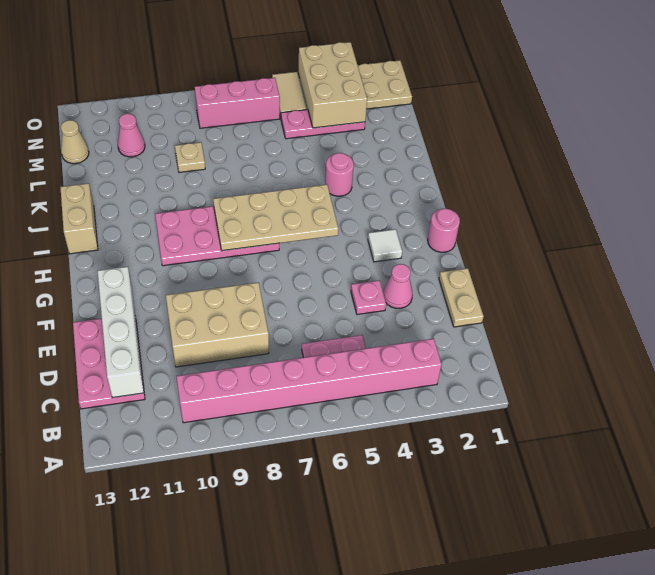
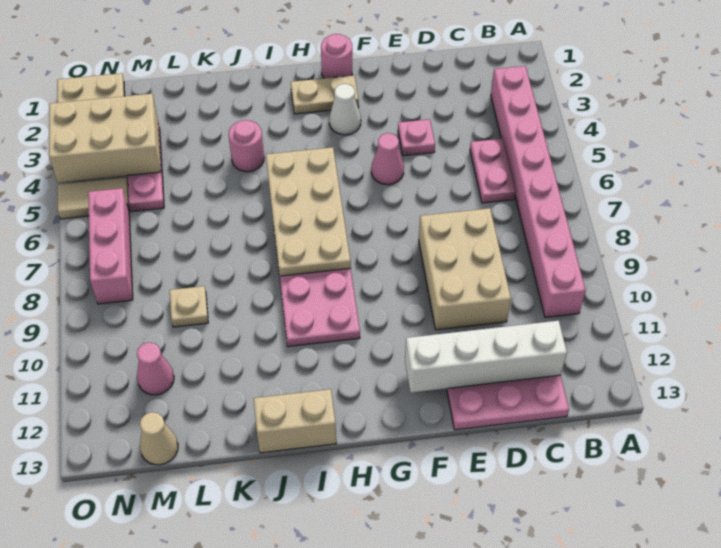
tan 1x2 plate [439,268,484,327] -> tan 1x2 plate moved to [291,76,359,114]
pink 1x1 cone [383,264,413,308] -> pink 1x1 cone moved to [371,133,404,185]
white 1x1 tile [368,229,402,262] -> white 1x1 cone [329,84,361,135]

